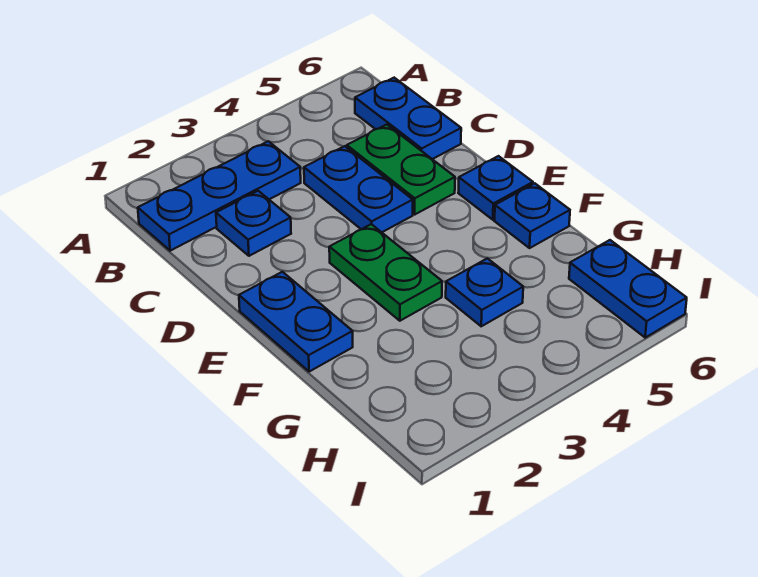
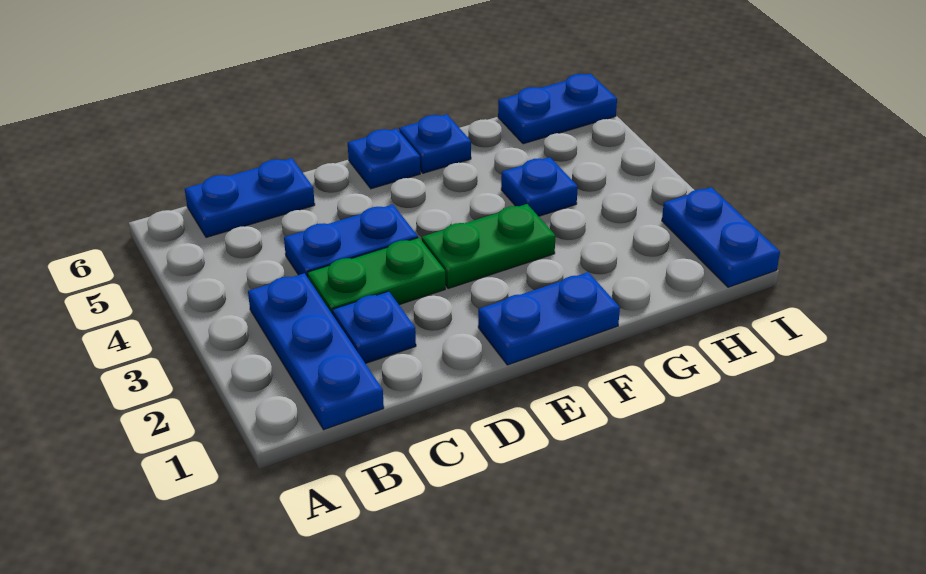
green 1x2 plate [347,125,455,214] -> green 1x2 plate moved to [308,238,445,315]
none -> blue 1x2 plate [662,187,780,287]

